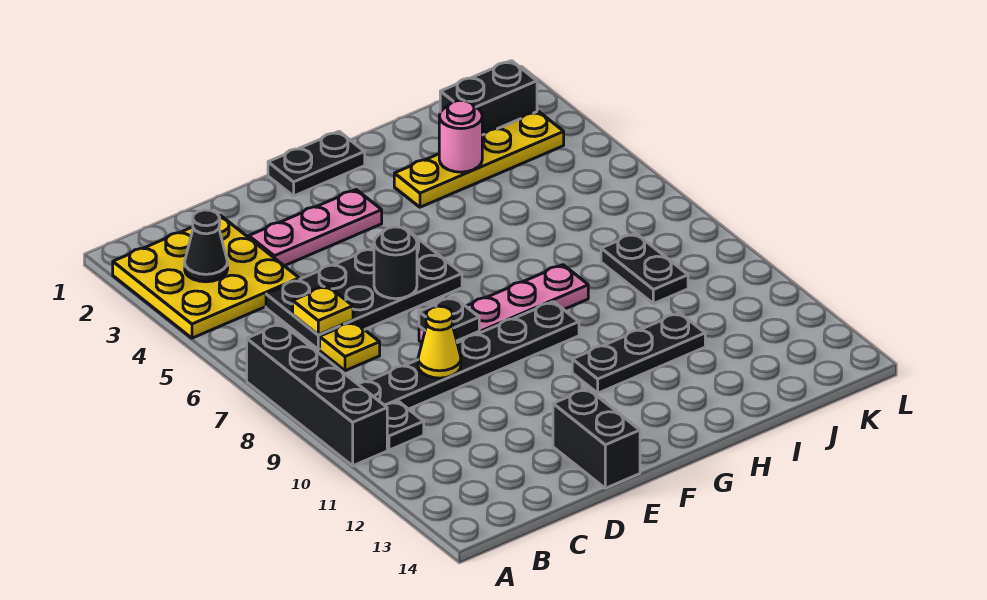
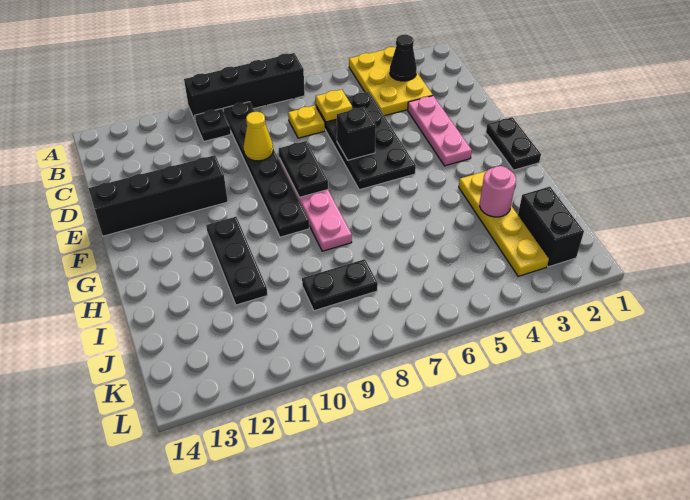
yellow 3x3 plate [113,215,299,338] -> yellow 2x3 plate [349,47,433,116]
black 1x1 round brick [374,227,417,299] -> black 1x1 brick [337,107,376,160]
black 1x1 plate [419,297,479,341] -> black 1x2 plate [279,141,328,197]
black 1x2 brick [553,389,640,488] -> black 1x4 brick [88,155,228,236]

